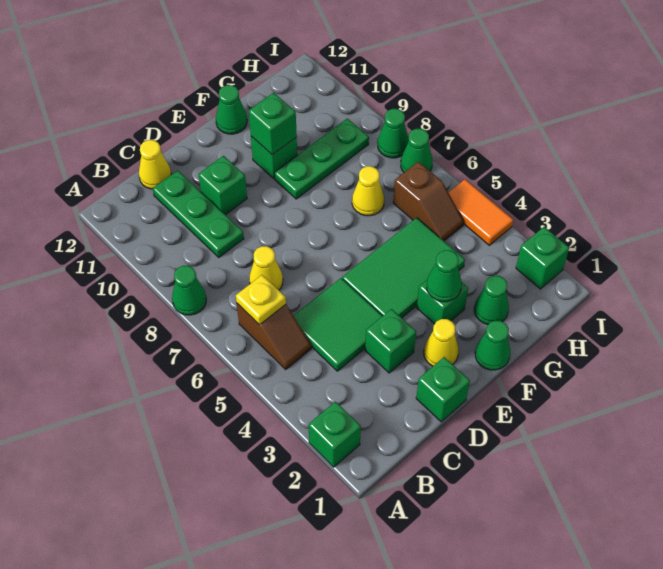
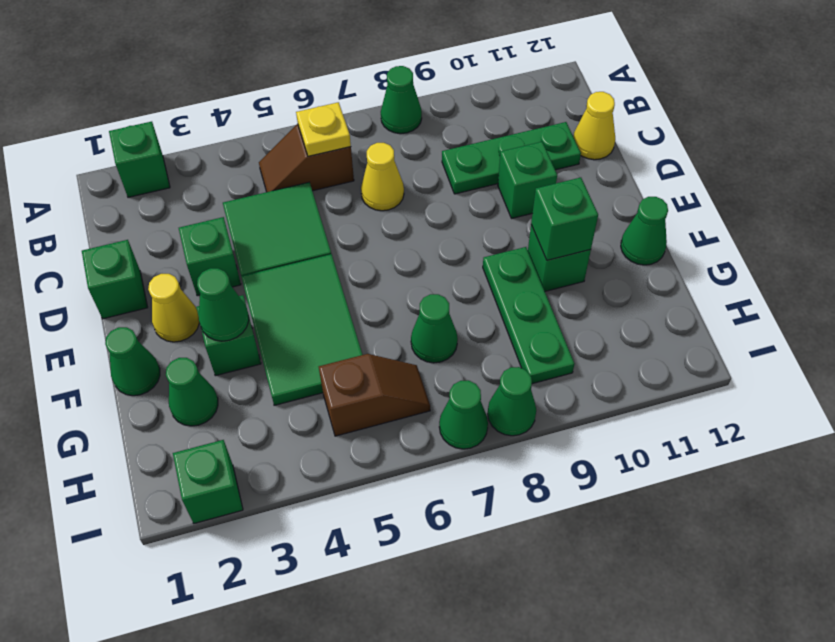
yellow 1x1 cone [352,166,384,216] -> green 1x1 cone [411,294,458,363]
brown 1x2 slope [393,162,464,241] -> brown 1x2 slope turned to [319,354,430,436]
orange 1x2 tile [448,179,513,245] -> none

